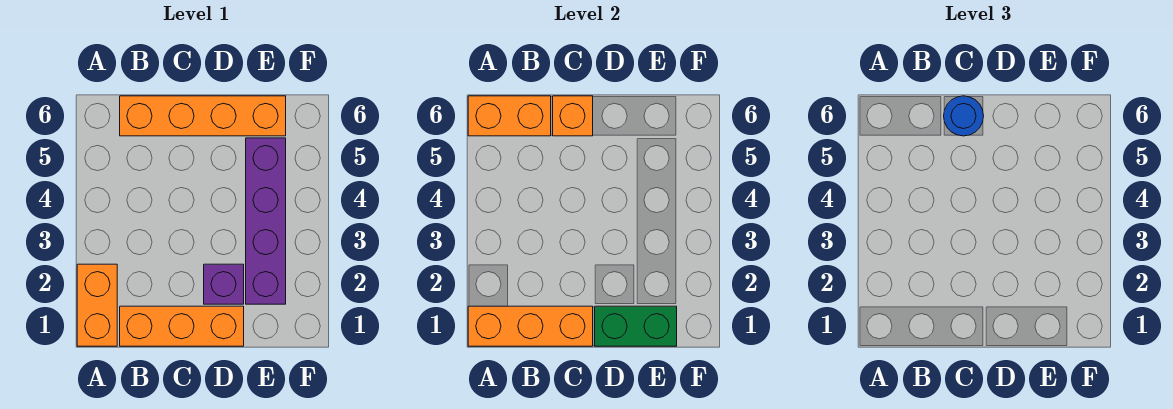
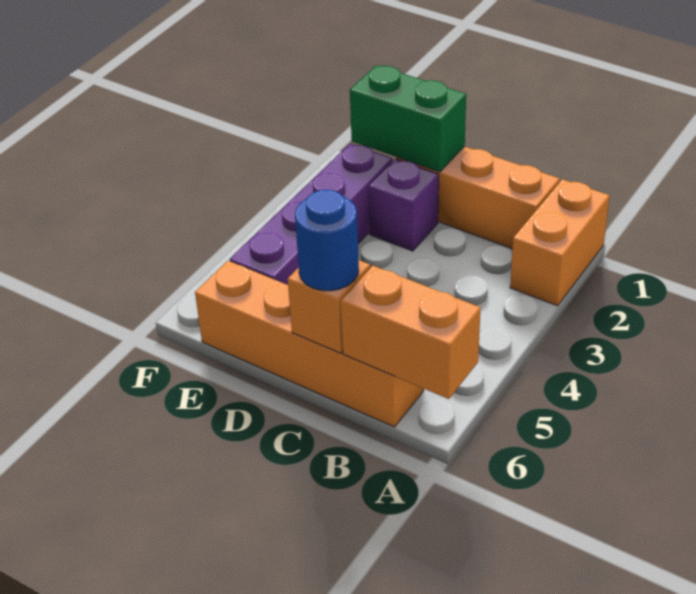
orange 1x3 brick [468,306,593,346] -> none

